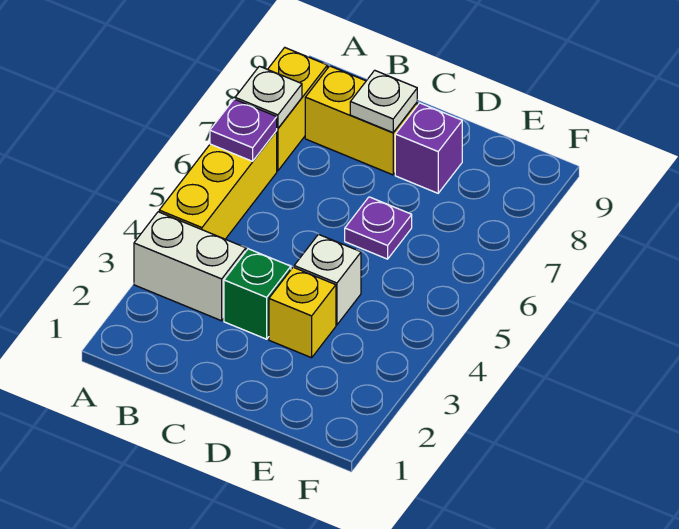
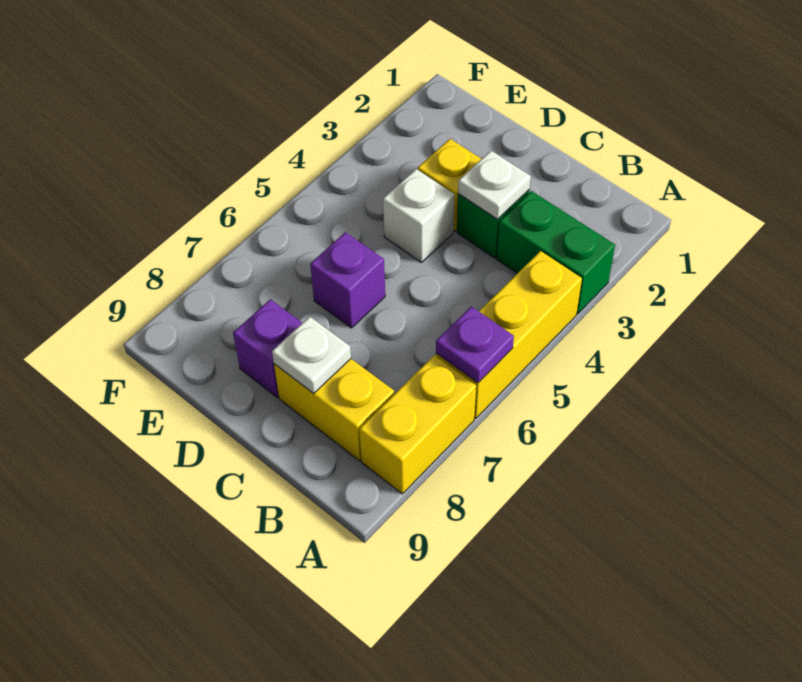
white 1x2 brick [134,212,246,321] -> green 1x2 brick [497,191,615,314]
white 1x1 plate [235,66,302,128] -> white 1x1 plate moved to [458,151,531,219]
purple 1x1 plate [345,197,412,259] -> purple 1x1 brick [310,232,385,328]

